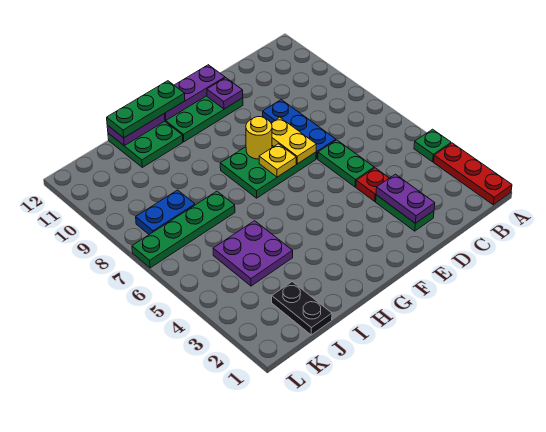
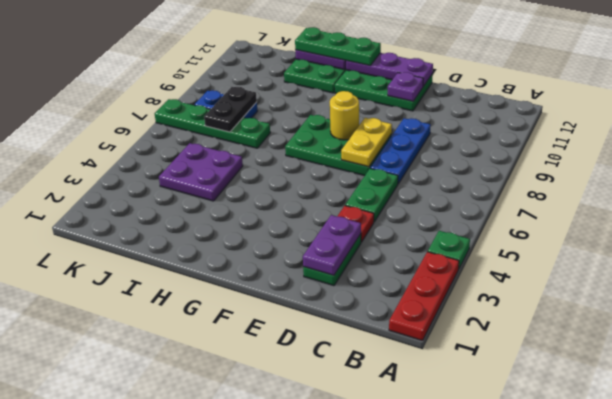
yellow 1x1 plate [259,144,296,177] -> none
black 1x2 plate [272,282,332,335] -> black 1x2 plate moved to [204,87,257,132]

